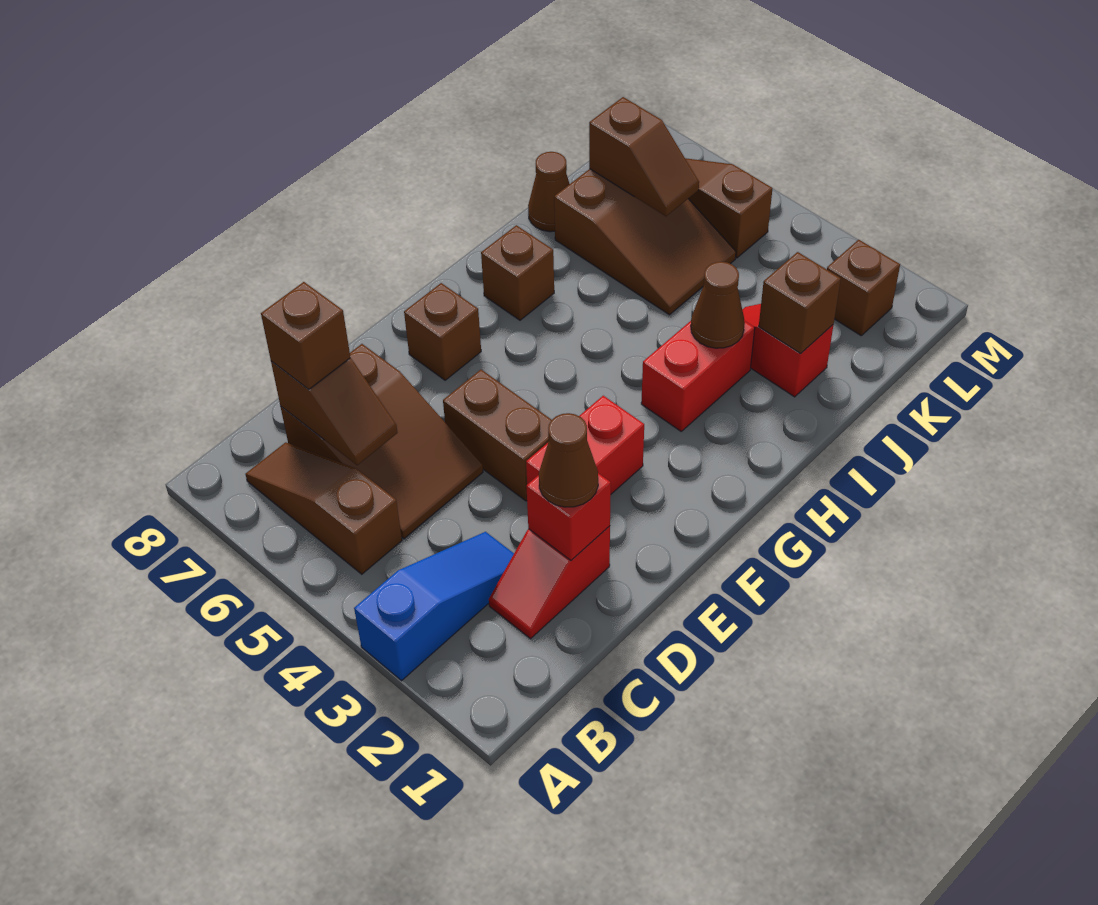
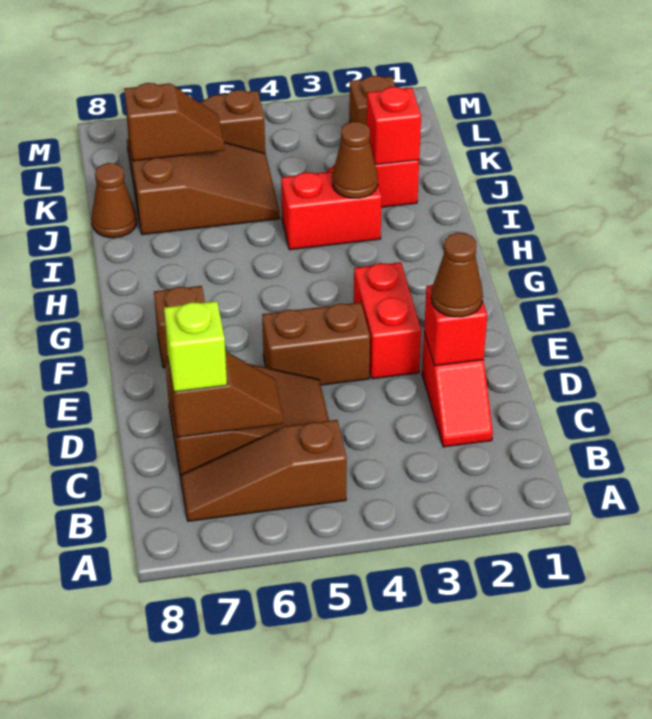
blue 1x3 slope [354,532,514,681] -> none
brown 1x1 brick [261,282,350,389] -> lime 1x1 brick [164,301,227,392]
red 1x2 brick [641,321,755,431] -> red 1x2 brick turned to [281,172,382,250]
brown 1x1 brick [481,225,554,320] -> none
brown 1x1 brick [759,252,841,353] -> red 1x1 brick [367,87,421,165]

